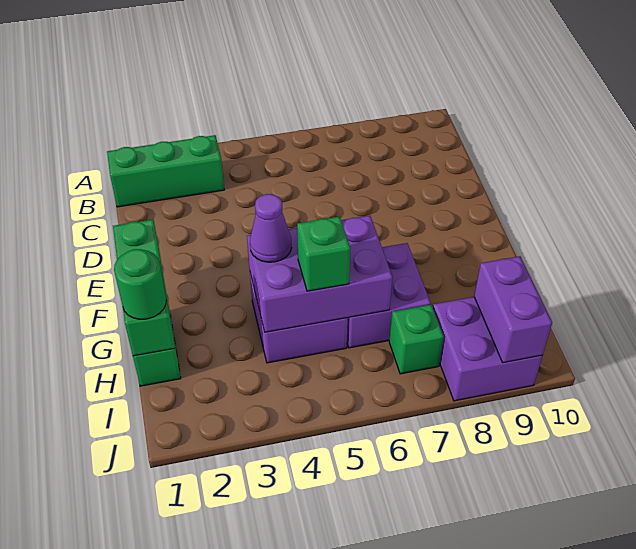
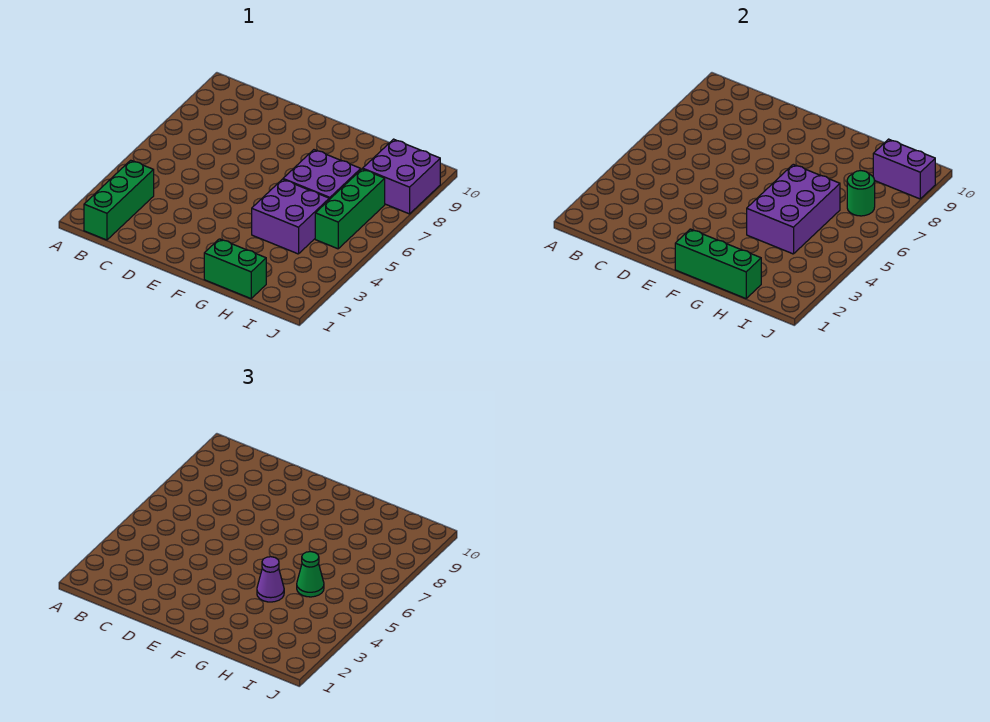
green 1x1 round brick [114,249,166,319] -> green 1x1 round brick moved to [847,171,875,216]
green 1x1 brick [297,217,350,291] -> green 1x1 cone [297,552,324,597]
green 1x1 brick [389,305,444,374] -> green 1x3 brick [315,169,385,249]

